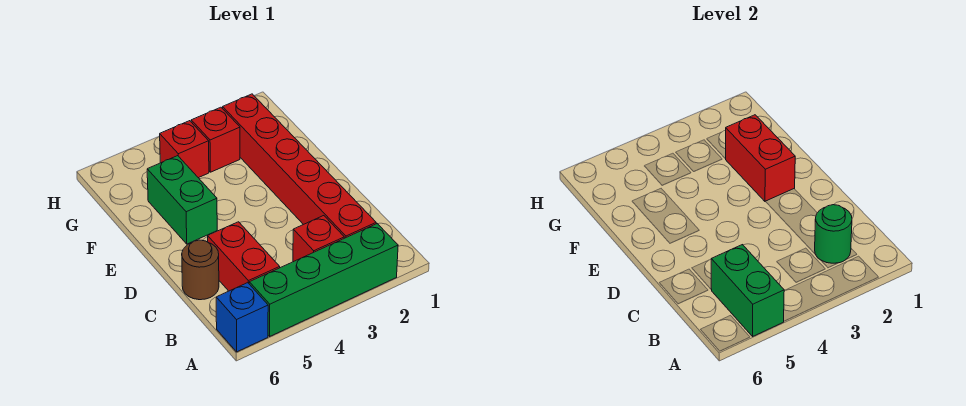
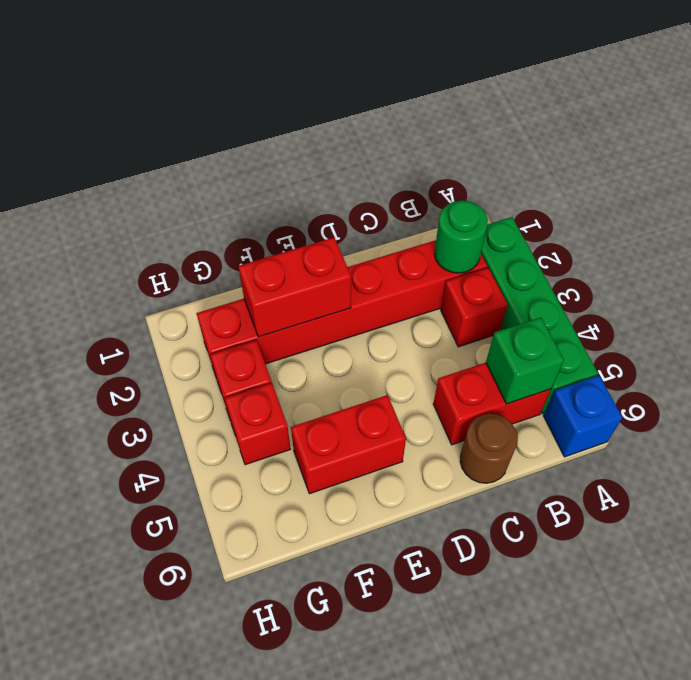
green 1x2 brick [711,245,785,336] -> green 1x1 brick [486,317,564,404]
green 1x2 brick [147,156,217,244] -> red 1x2 brick [291,395,406,494]

